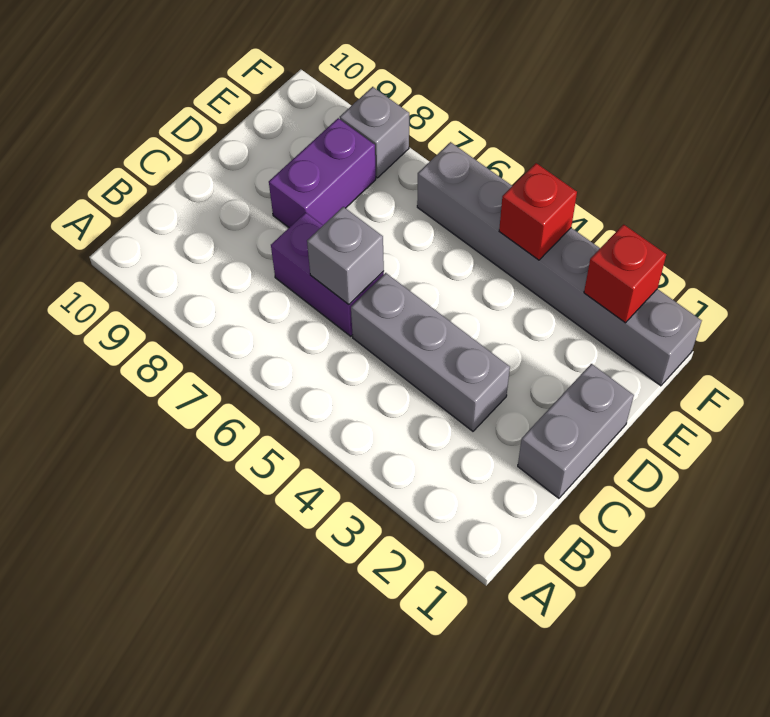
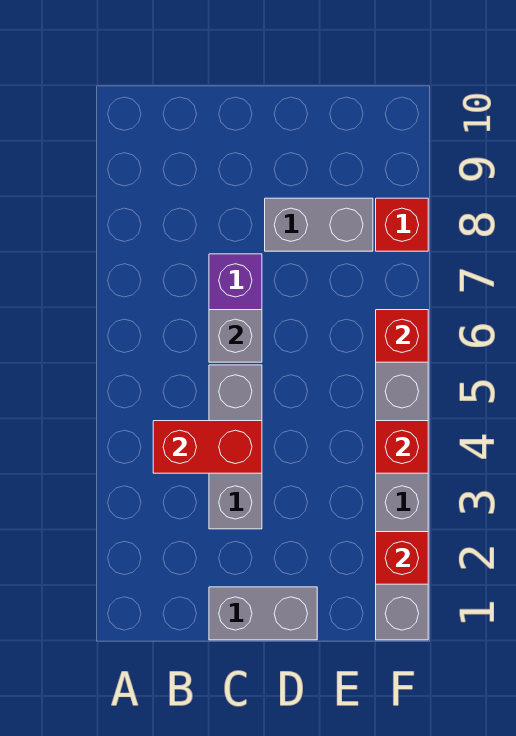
none -> red 1x2 brick [153,421,262,473]
purple 1x2 brick [269,118,376,227] -> grey 1x2 brick [265,198,373,251]
none -> red 1x1 brick [376,310,428,362]
grey 1x1 brick [340,87,409,178] -> red 1x1 brick [376,198,428,251]

